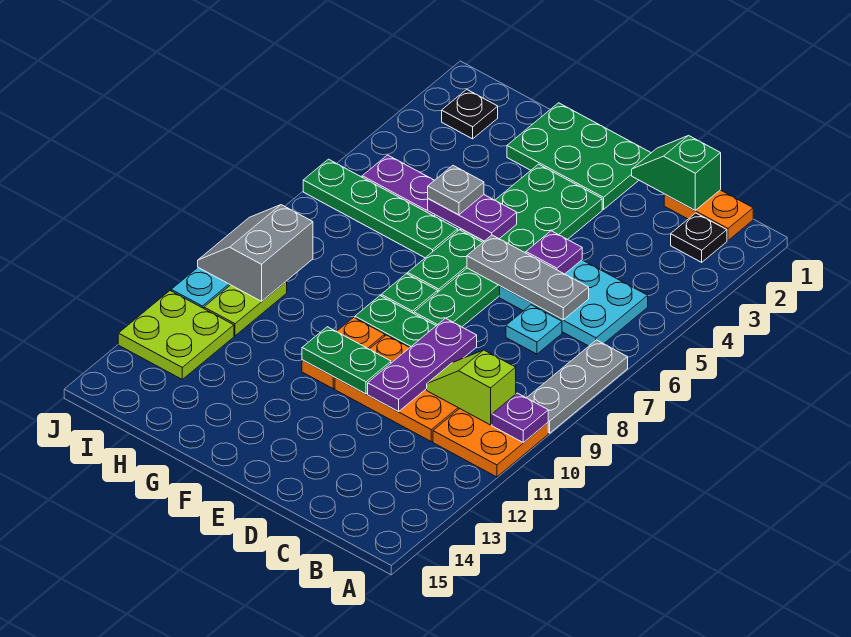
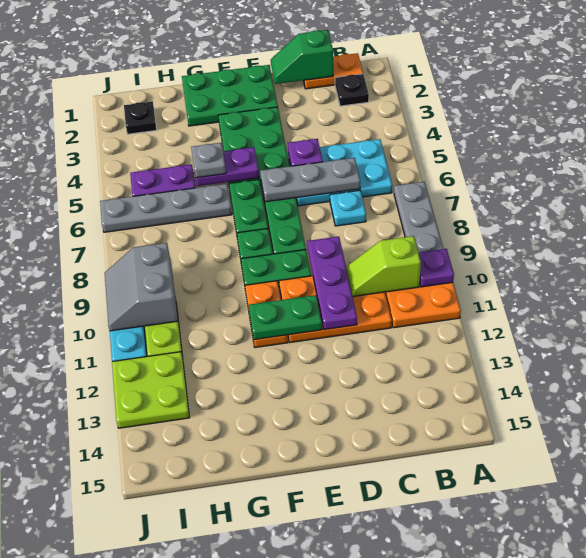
green 1x4 plate [303,159,458,258] -> grey 1x4 plate [100,184,232,232]

